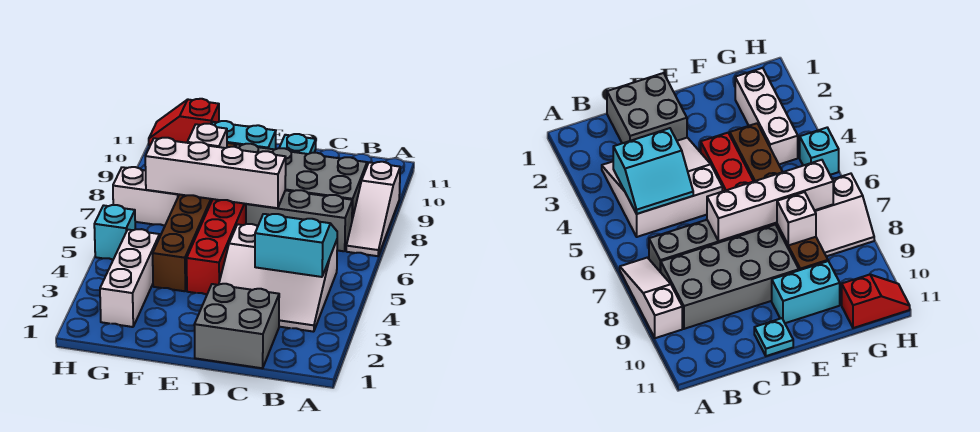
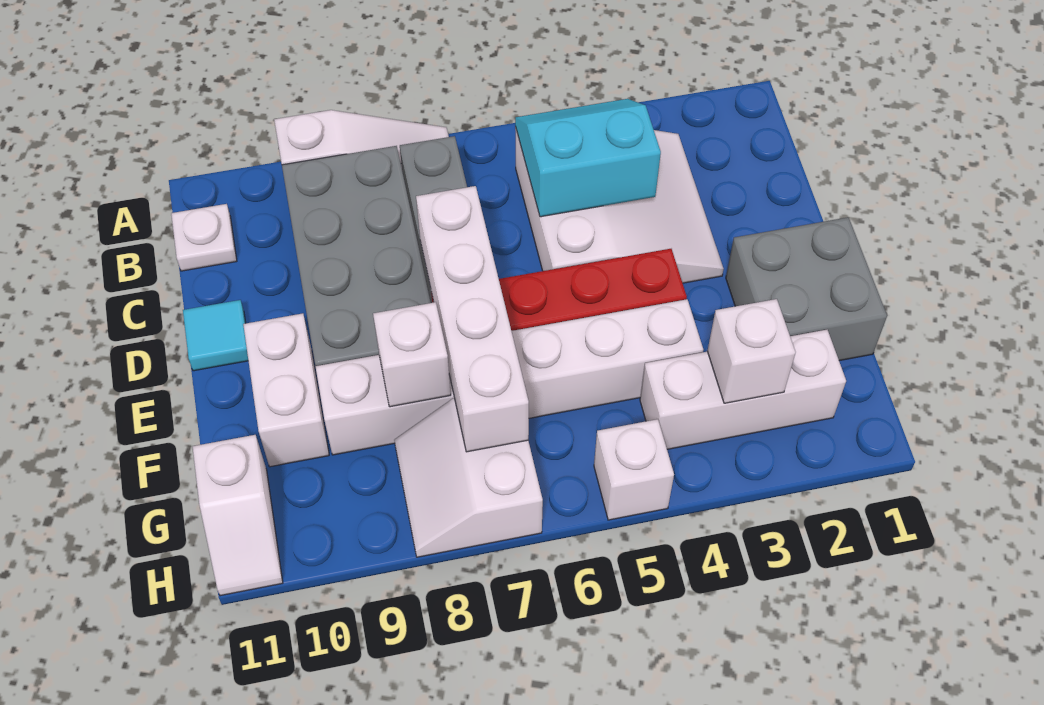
cyan 2x2 slope [255,214,337,277] -> cyan 2x2 slope turned to [515,99,661,217]
none -> white 1x1 plate [171,204,237,271]
grey 2x2 brick [194,284,279,368] -> grey 2x2 brick moved to [726,217,887,361]
cyan 1x1 plate [280,134,316,154] -> cyan 1x1 tile [183,300,248,371]
cyan 1x2 brick [211,121,276,149] -> white 1x2 brick [243,313,329,467]
brown 1x6 brick [153,143,235,291] -> white 1x6 brick [315,299,703,455]
none -> white 1x1 brick [707,299,796,403]
red 1x2 slope [149,99,219,145] -> white 1x2 slope [193,435,283,596]
cyan 1x1 brick [94,205,135,260] -> white 1x1 brick [594,419,674,520]

